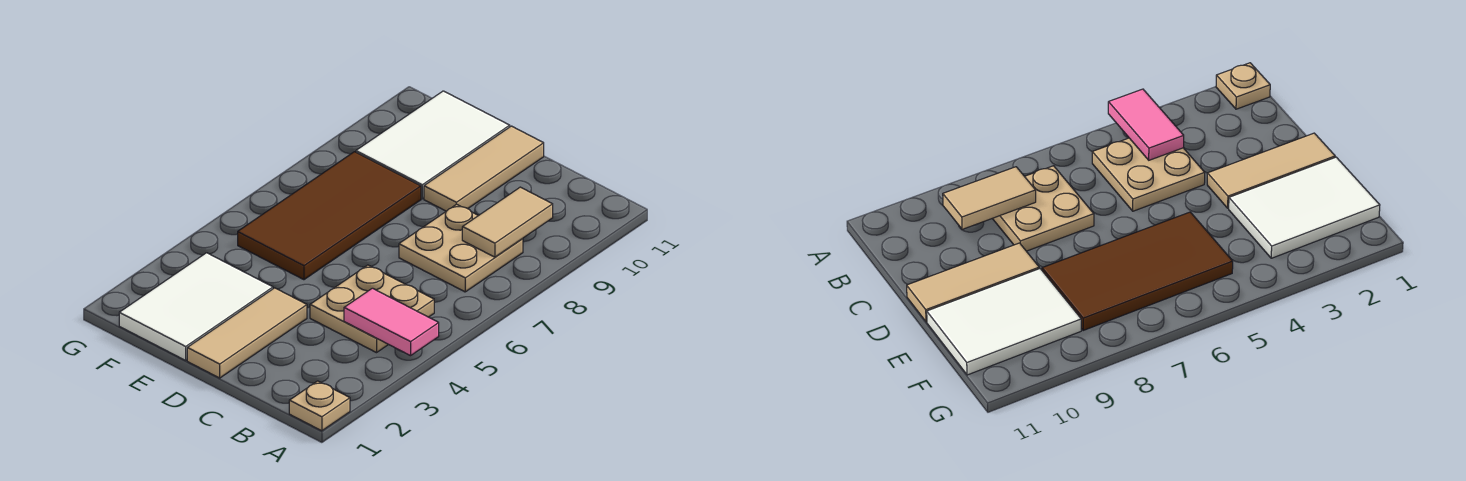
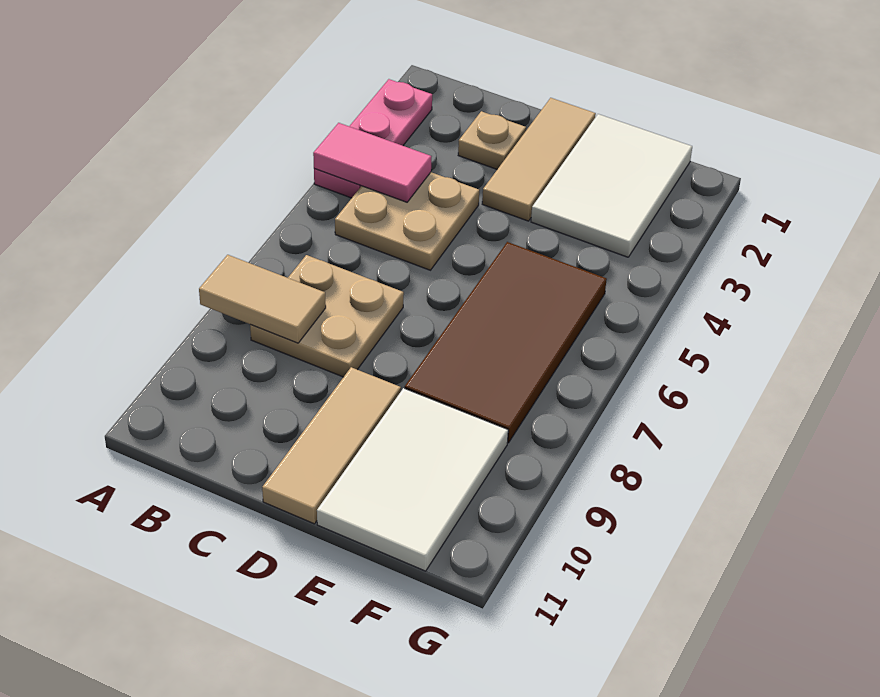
tan 1x1 plate [289,381,350,431] -> tan 1x1 plate moved to [458,111,526,169]
none -> pink 1x3 plate [314,79,432,198]
tan 1x2 tile [462,187,553,257] -> tan 1x2 tile turned to [199,255,326,343]

